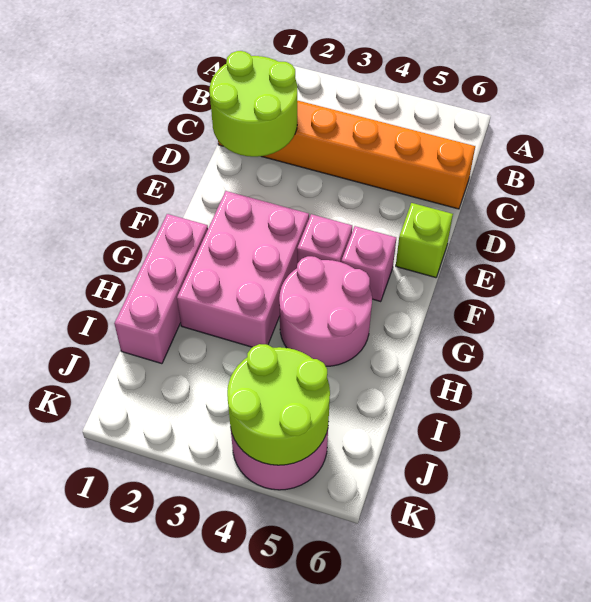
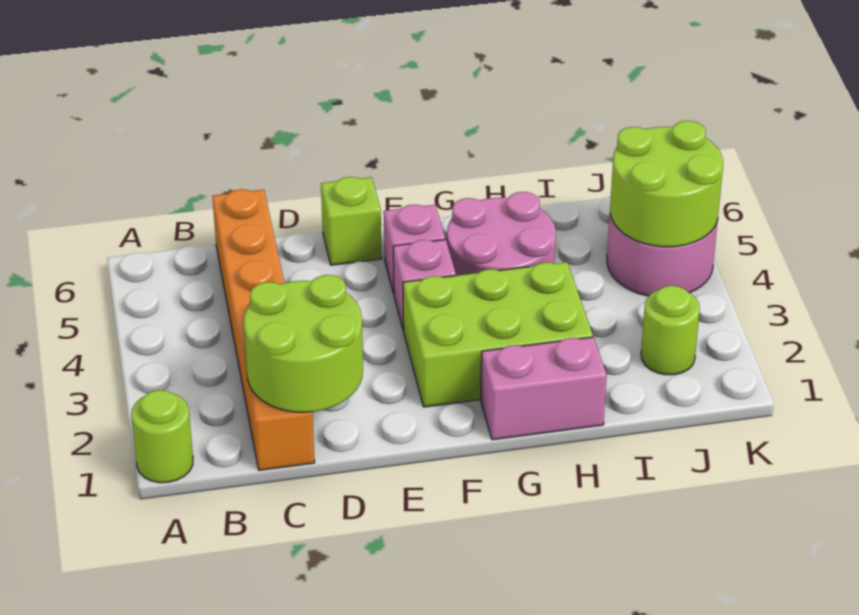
none -> lime 1x1 round brick [131,390,193,483]
pink 2x3 brick [177,191,309,347] -> lime 2x3 brick [403,262,593,407]
pink 1x3 brick [114,214,208,364] -> pink 1x2 brick [481,337,607,440]
none -> lime 1x1 round brick [641,286,700,375]

